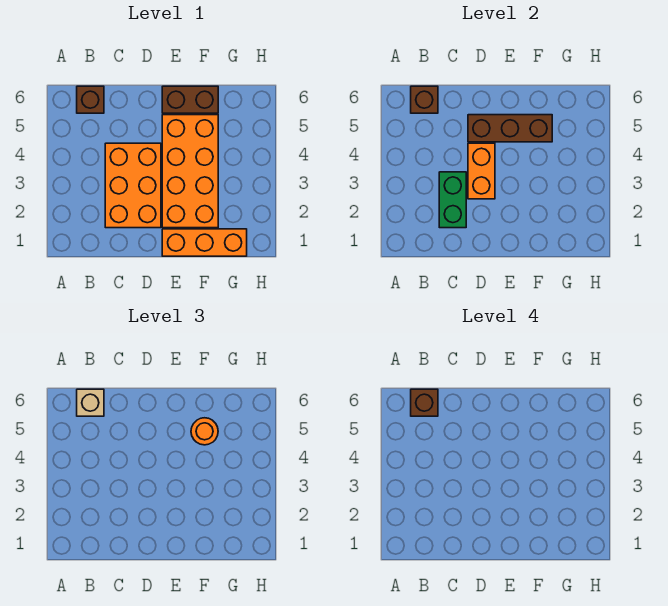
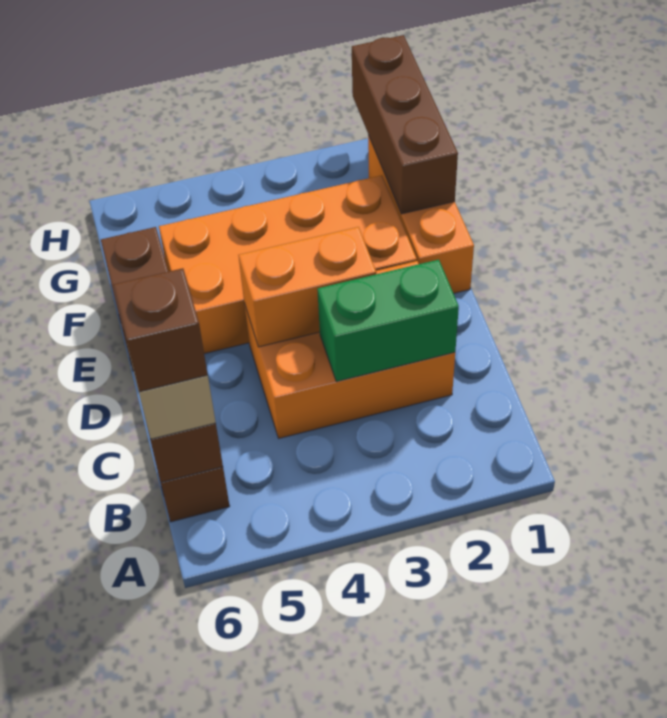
brown 1x3 brick [468,115,552,142] -> brown 1x3 brick moved to [352,35,458,214]
orange 1x1 round brick [191,418,218,445] -> none

